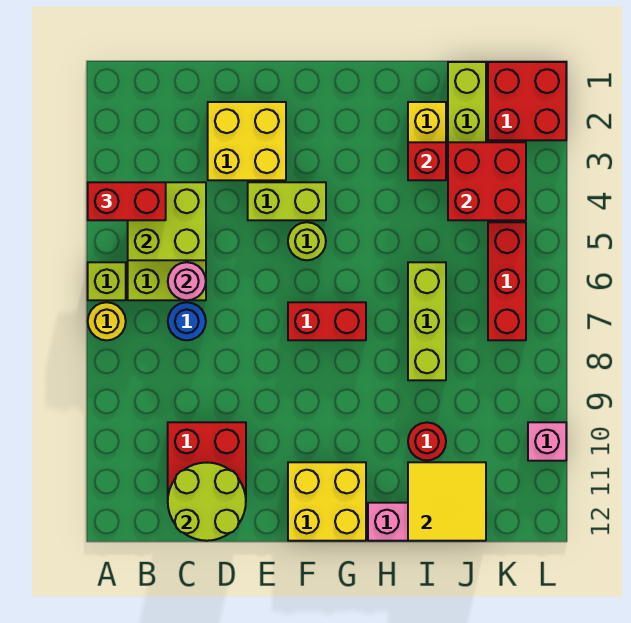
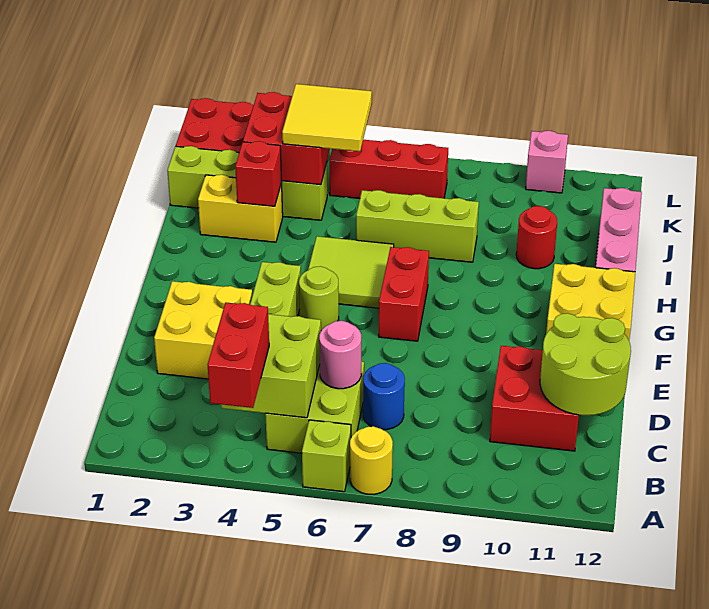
none -> lime 2x2 tile [308,236,394,308]
yellow 2x2 tile [408,462,486,541] -> yellow 2x2 tile moved to [282,84,372,151]

